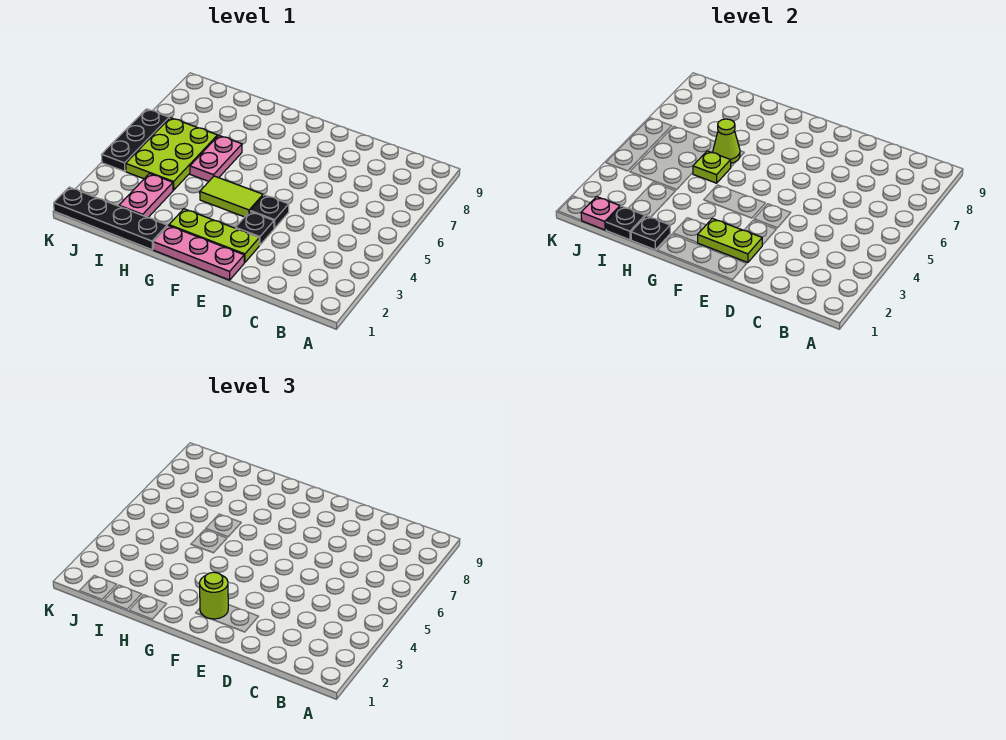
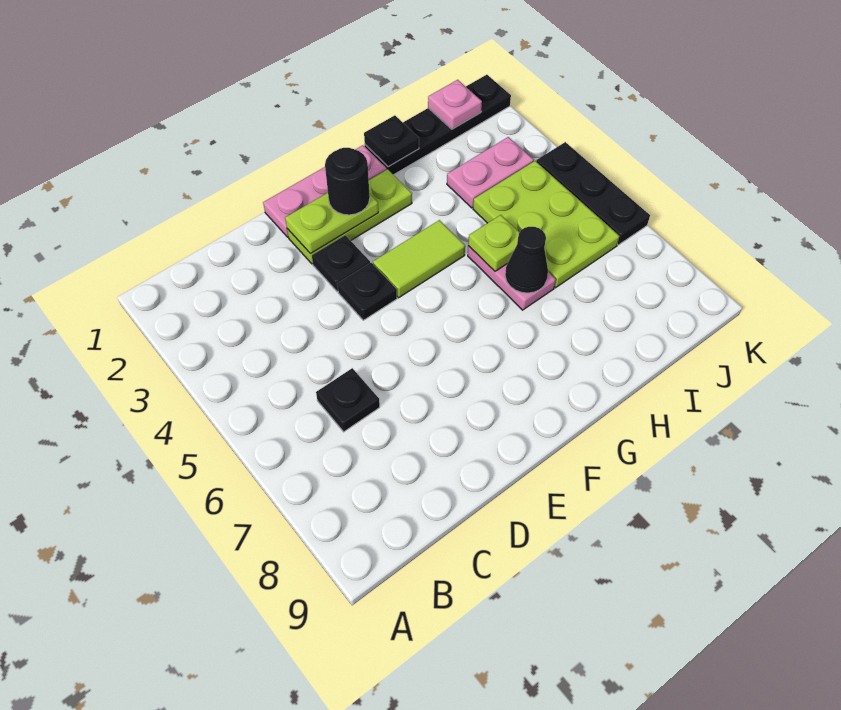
lime 1x1 round brick [200,572,228,619] -> black 1x1 round brick [325,148,370,215]
lime 1x1 cone [713,119,740,163] -> black 1x1 cone [505,227,548,293]
black 1x1 plate [606,206,645,240] -> black 1x1 plate moved to [316,368,380,432]
pink 1x2 plate [119,174,173,218] -> pink 1x2 plate turned to [447,137,534,208]

